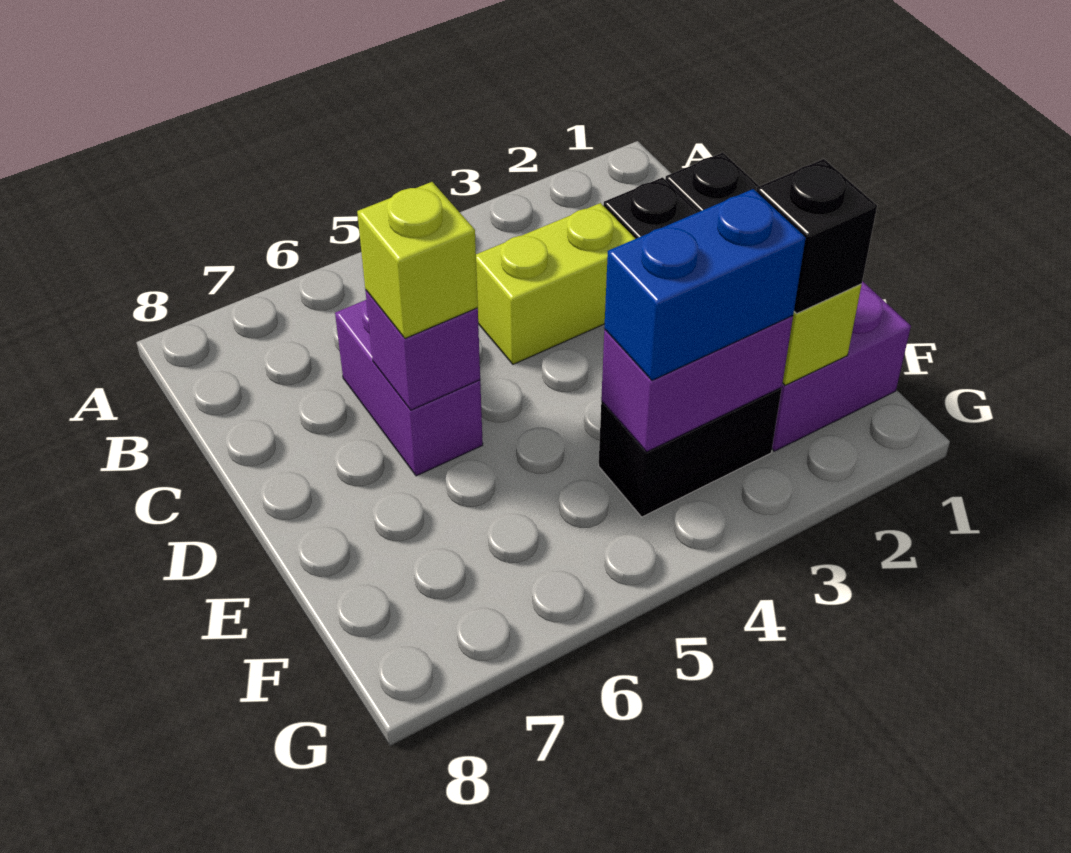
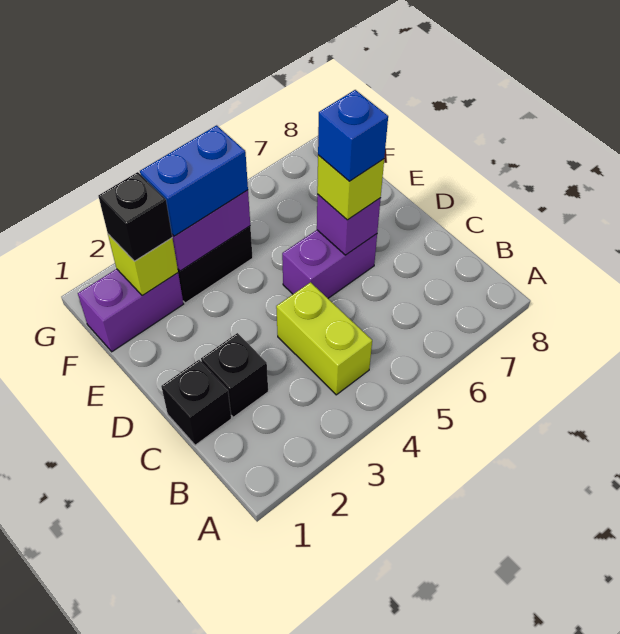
lime 1x2 brick [476,203,635,364] -> lime 1x2 brick turned to [276,282,372,395]
purple 1x2 brick [335,300,483,476] -> purple 1x2 brick turned to [282,230,377,298]
none -> blue 1x1 brick [318,90,388,181]

